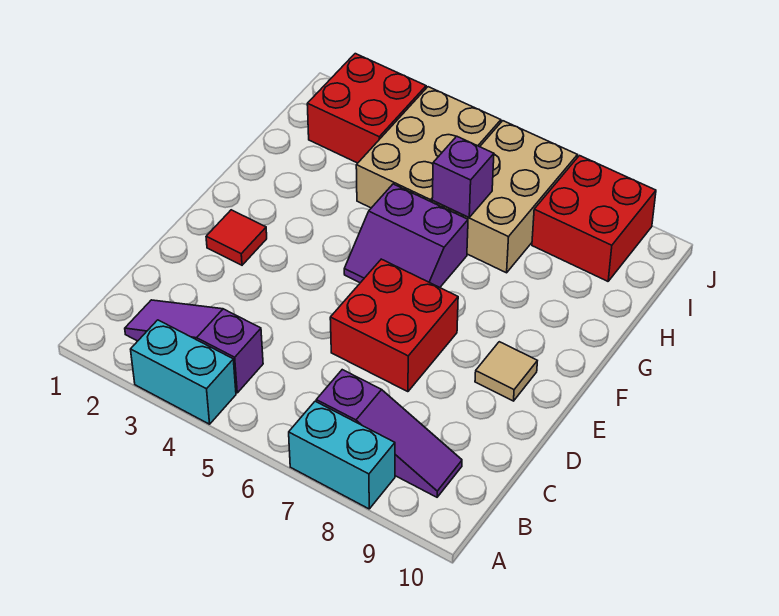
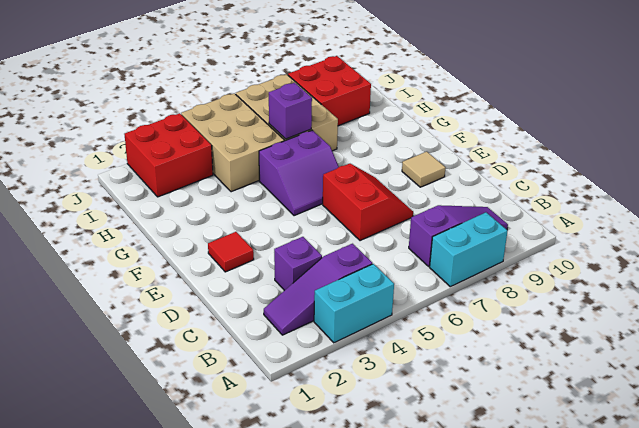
none -> purple 1x1 brick [274,237,322,291]
red 2x2 brick [330,259,458,392] -> red 2x2 slope [323,164,413,241]

